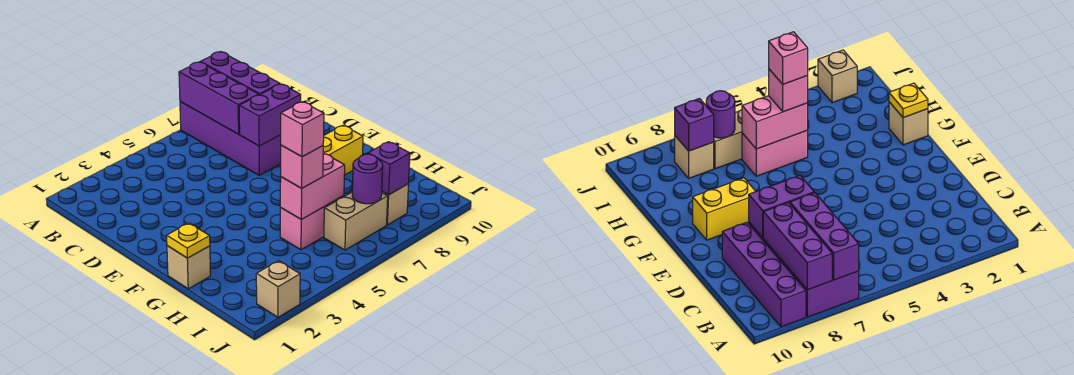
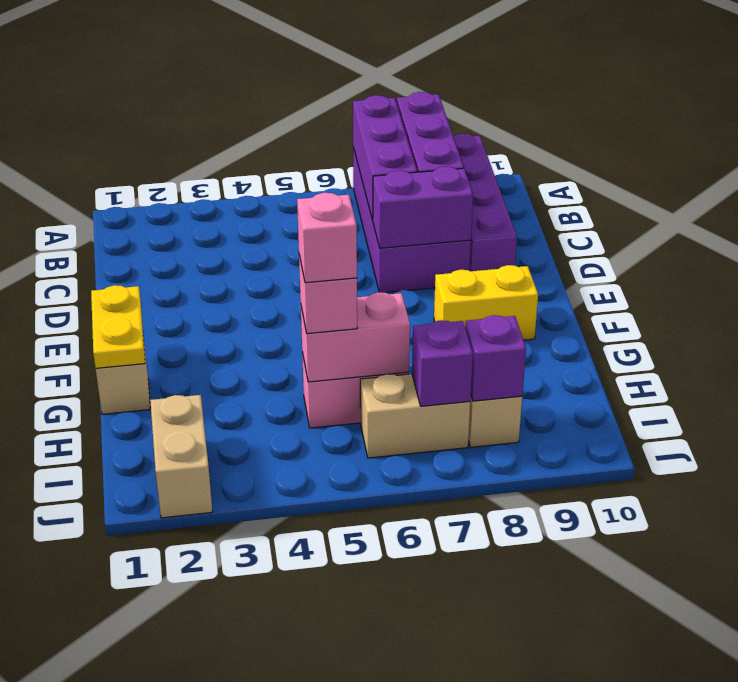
yellow 1x1 plate [167,223,210,258] -> yellow 1x2 plate [91,285,145,368]
purple 1x1 round brick [352,154,383,204] -> purple 1x1 brick [412,320,473,406]
tan 1x1 brick [256,261,300,317] -> tan 1x2 brick [150,395,212,518]

